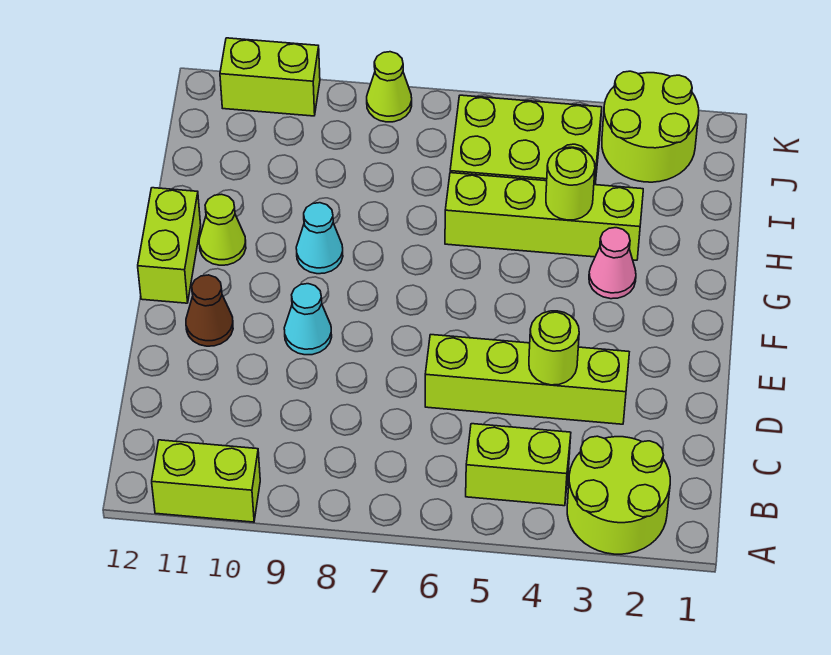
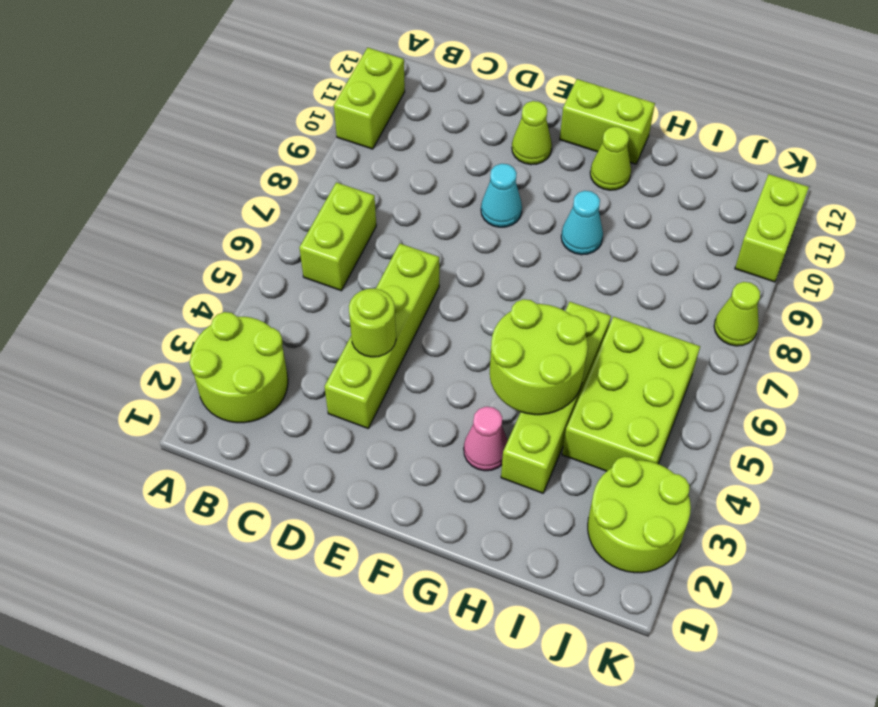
lime 1x2 brick [466,424,571,506] -> lime 1x2 brick moved to [299,182,376,291]
brown 1x1 cone [186,275,233,346] -> lime 1x1 cone [512,101,552,165]
lime 1x1 round brick [546,147,595,220] -> lime 2x2 round brick [490,299,588,415]

